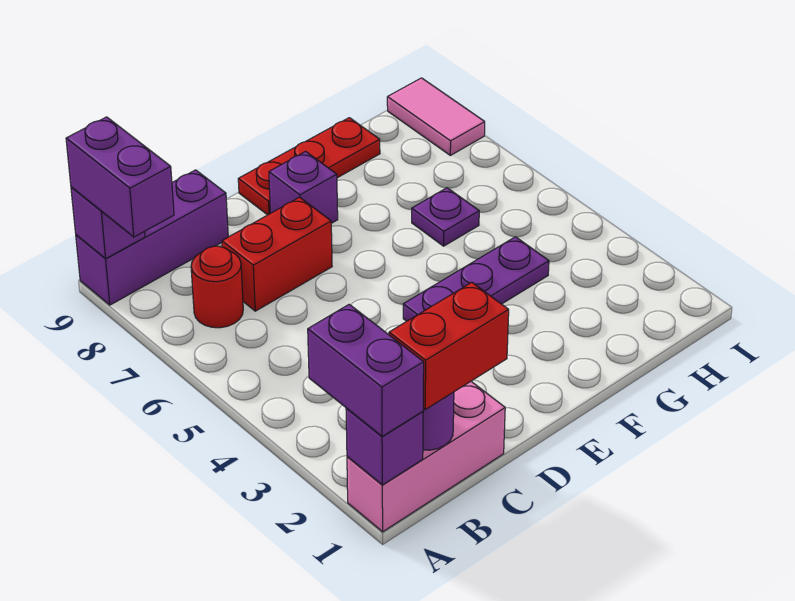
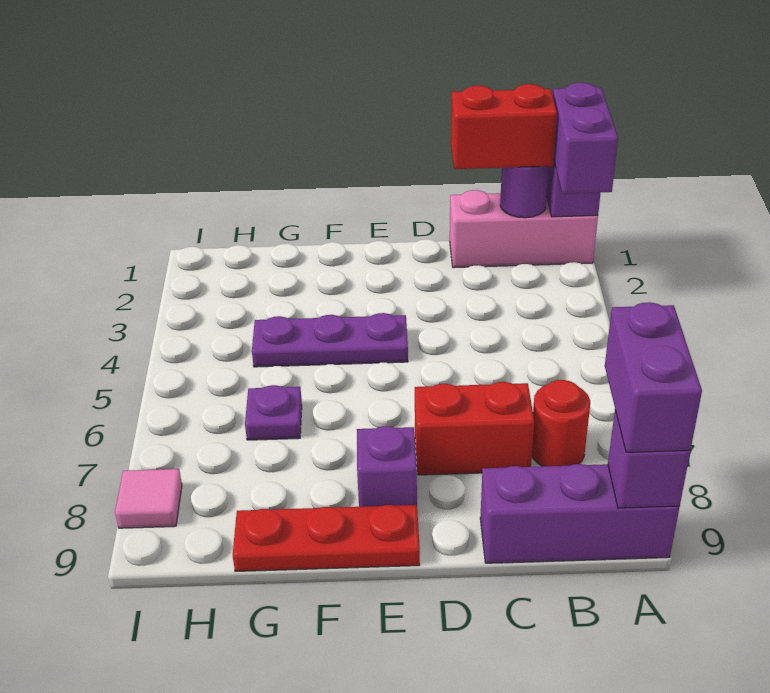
pink 1x2 tile [387,78,485,155] -> pink 1x1 tile [115,469,182,528]

